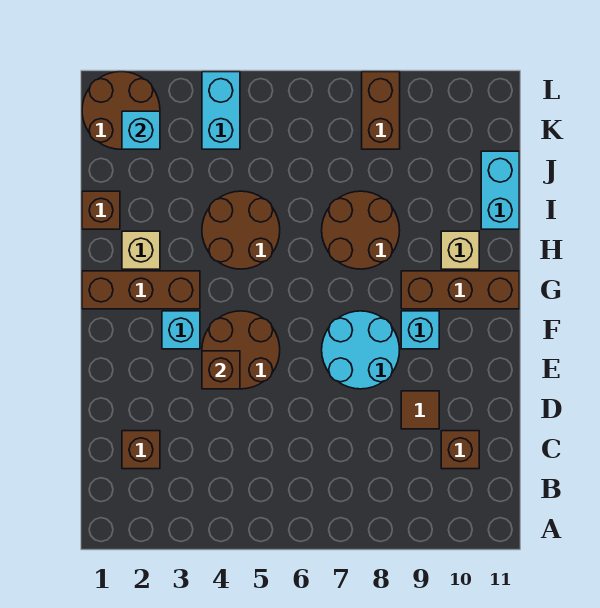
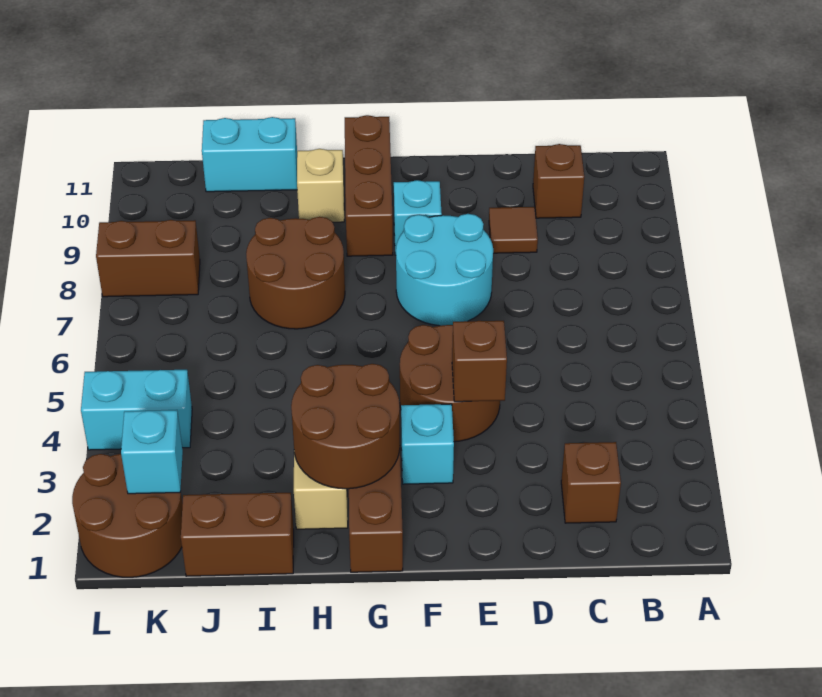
brown 2x2 round brick [202,191,280,269] -> brown 2x2 round brick moved to [291,364,400,489]
brown 1x1 brick [82,191,120,229] -> brown 1x2 brick [181,493,294,576]

